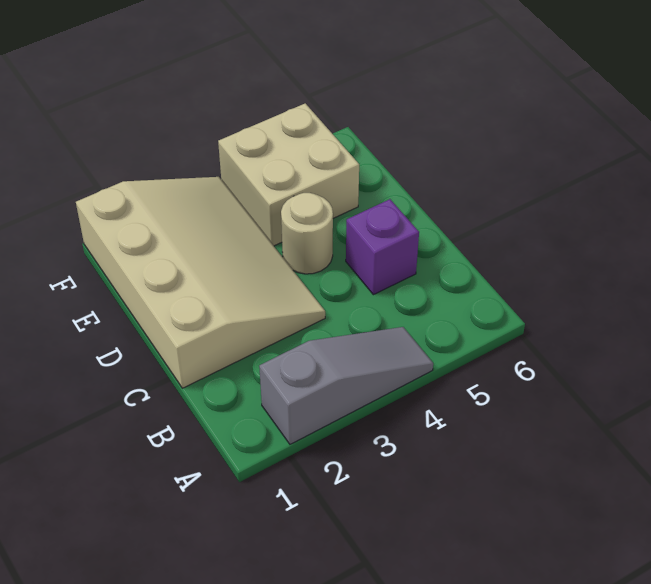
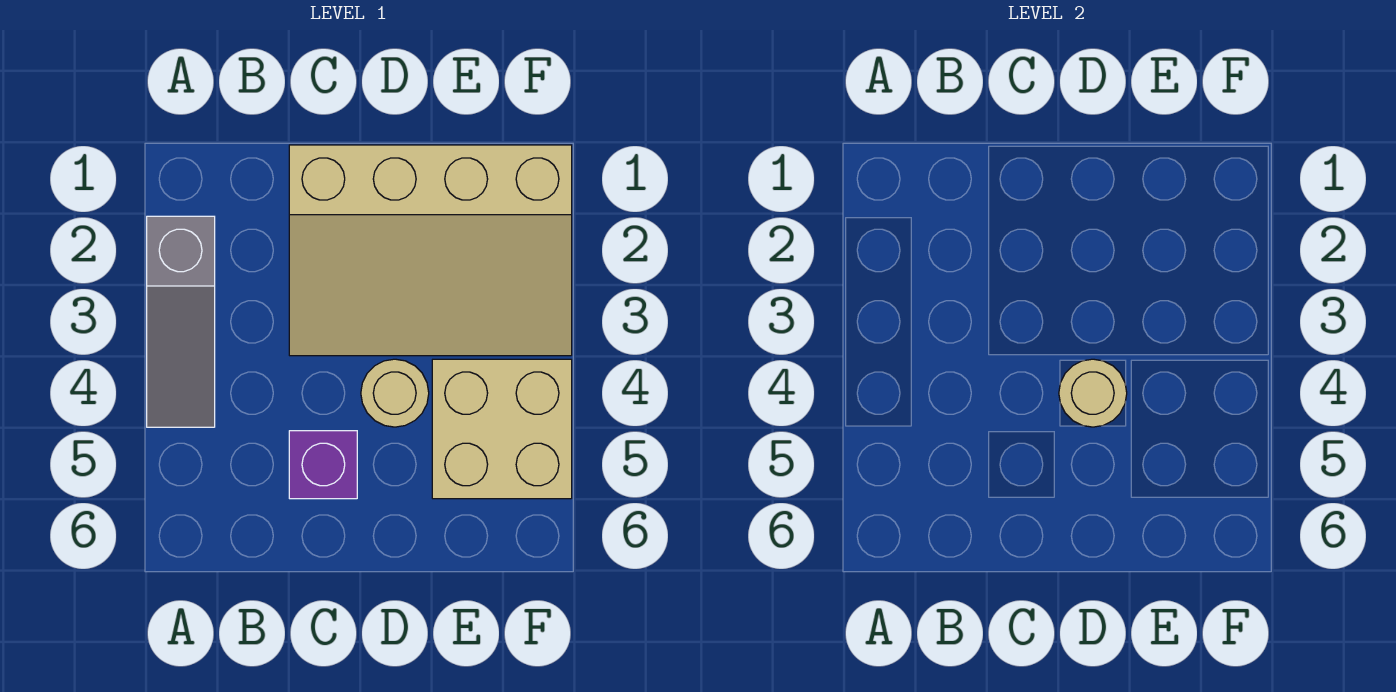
none -> tan 1x1 round brick [1059,359,1127,427]

